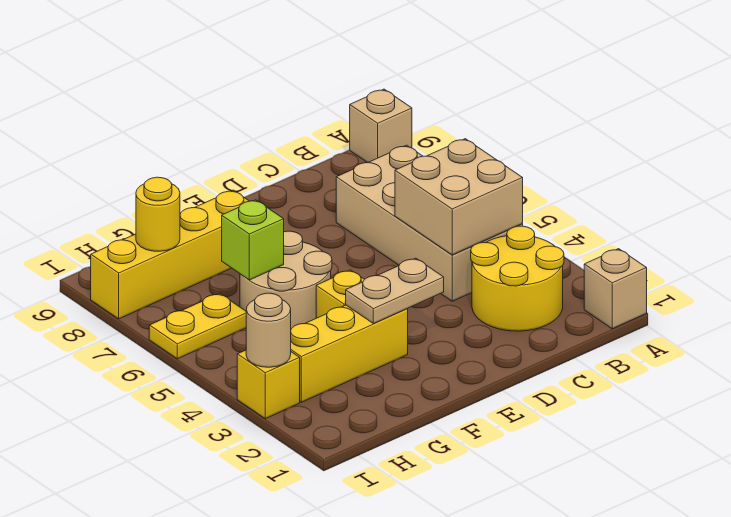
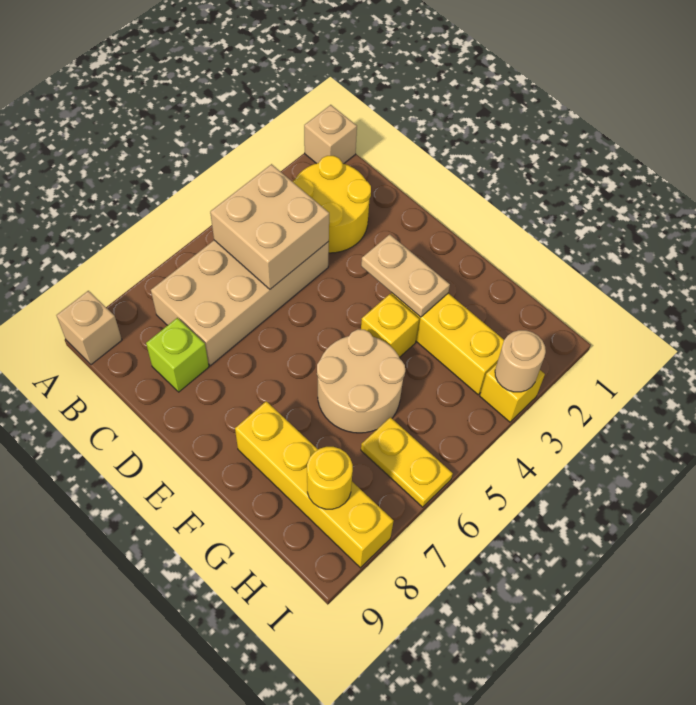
lime 1x1 brick [222,200,284,280] -> lime 1x1 brick moved to [146,318,209,392]

